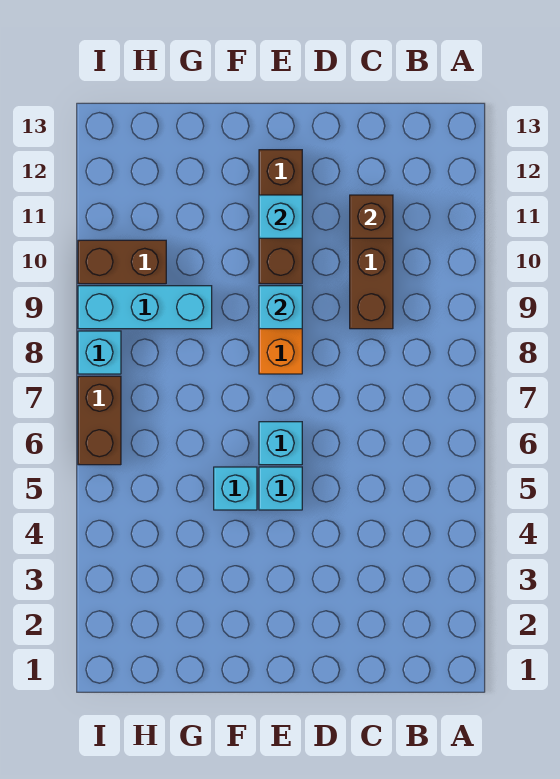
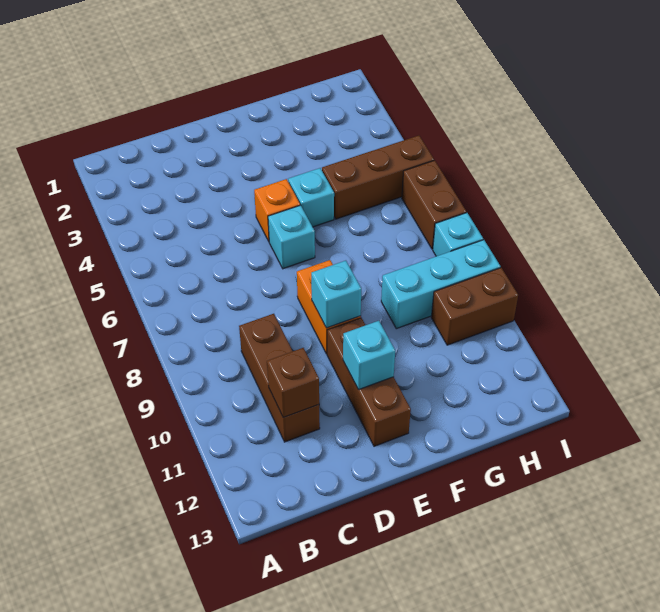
cyan 1x1 brick [259,467,302,510] -> orange 1x1 brick [254,179,300,241]
none -> brown 1x3 brick [322,136,434,219]

